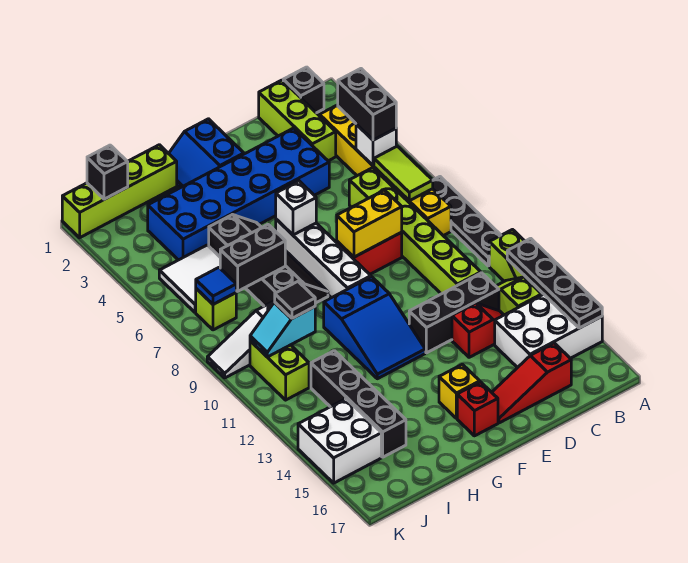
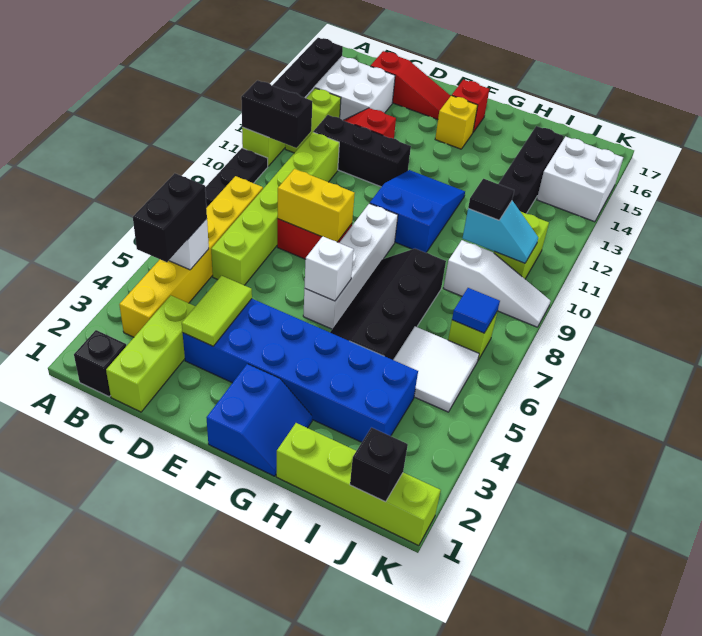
lime 1x2 tile [374,146,433,201] -> lime 1x2 tile moved to [182,276,252,346]
black 1x2 brick [220,225,285,291] -> black 1x2 brick moved to [241,80,312,148]

